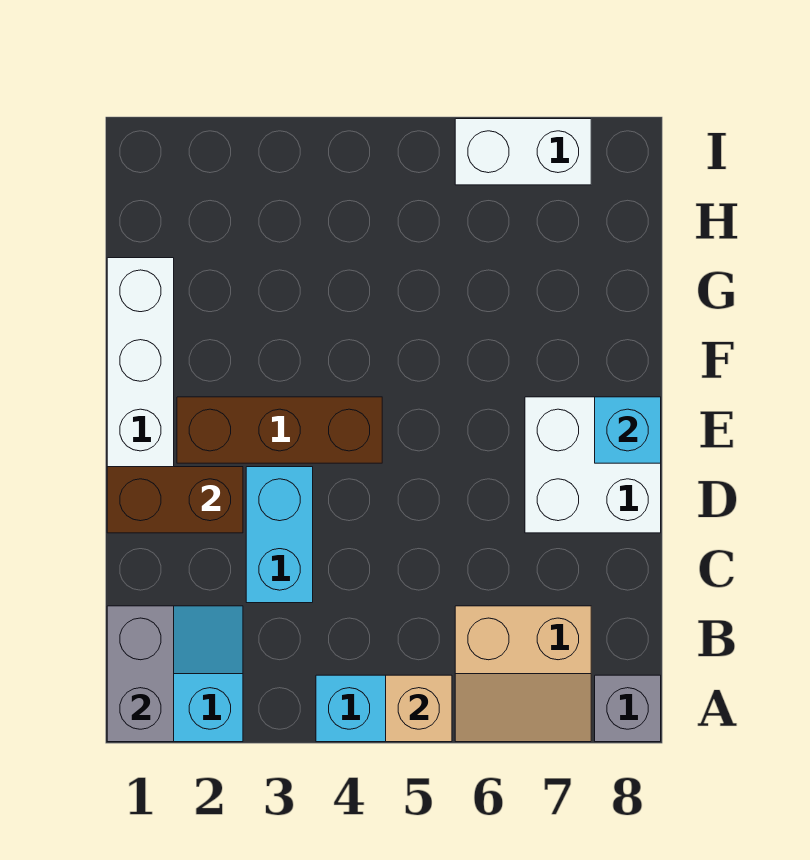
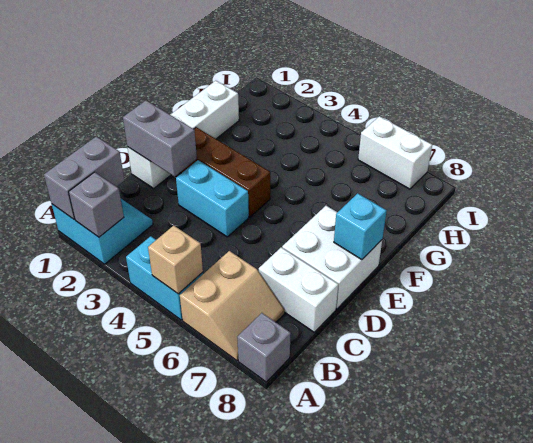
none -> grey 1x1 brick [69,172,124,237]
tan 2x2 slope [455,606,591,742] -> tan 2x2 slope turned to [180,251,284,361]
cyan 1x2 brick [246,467,313,603] -> cyan 1x2 brick turned to [176,160,249,237]
none -> white 1x2 brick [259,247,338,332]
brown 1x2 brick [107,467,243,533] -> grey 1x2 brick [123,101,197,177]

